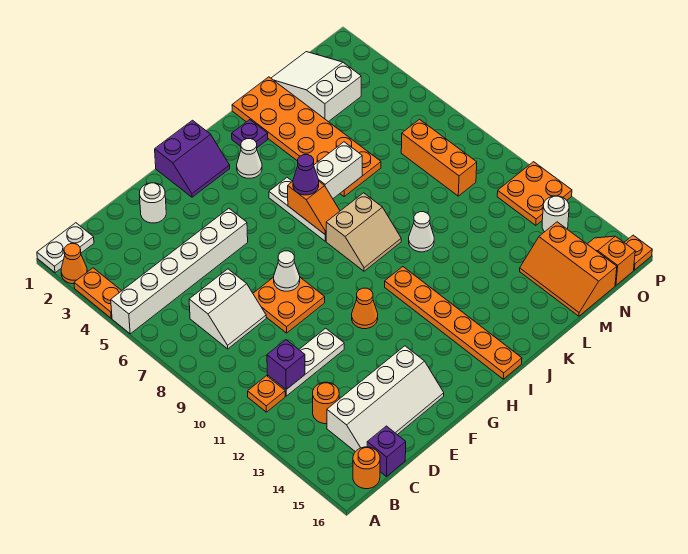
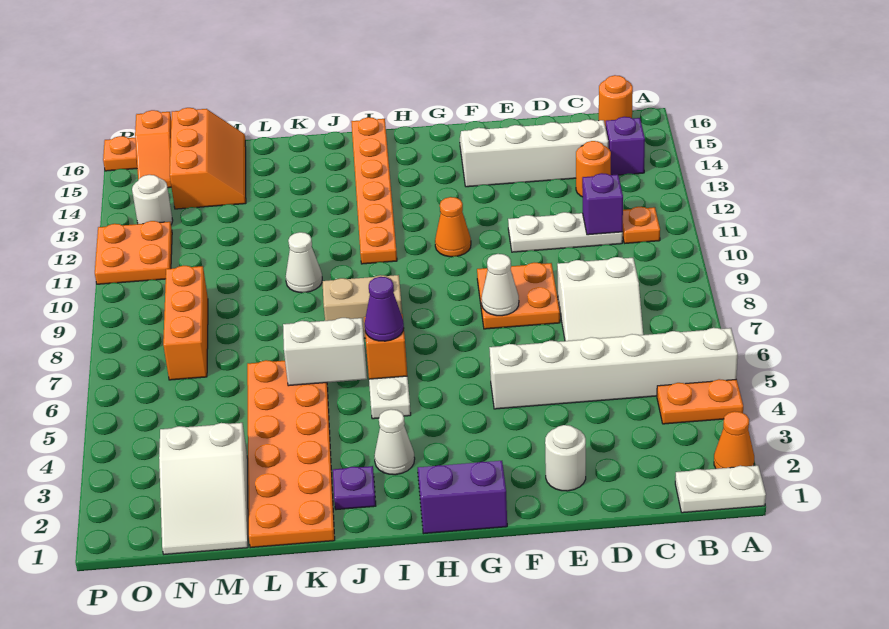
orange 1x2 plate [74,268,121,318] -> orange 1x2 plate turned to [657,379,743,424]
white 2x2 slope [189,269,266,349] -> white 2x2 slope turned to [557,257,643,341]
purple 1x1 brick [367,426,406,477] -> purple 1x1 brick moved to [606,117,645,175]

